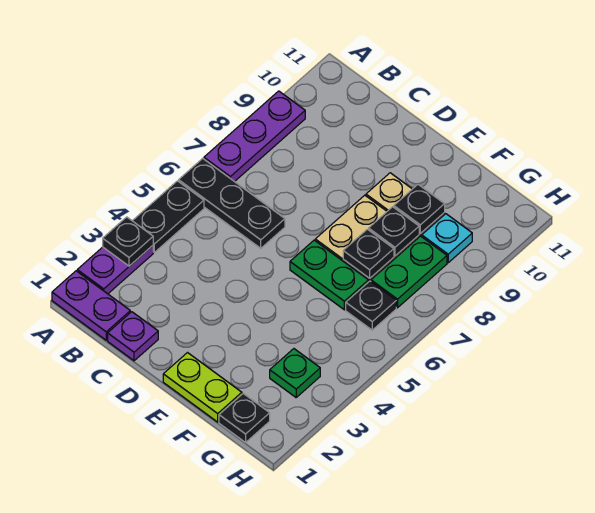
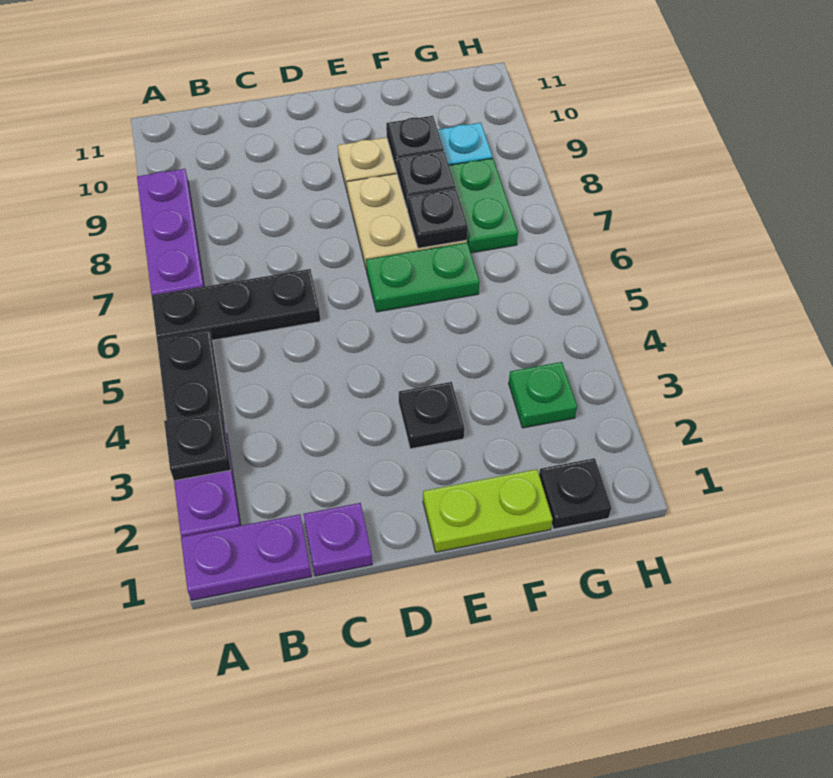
black 1x1 plate [346,281,396,330] -> black 1x1 plate moved to [399,382,464,449]

